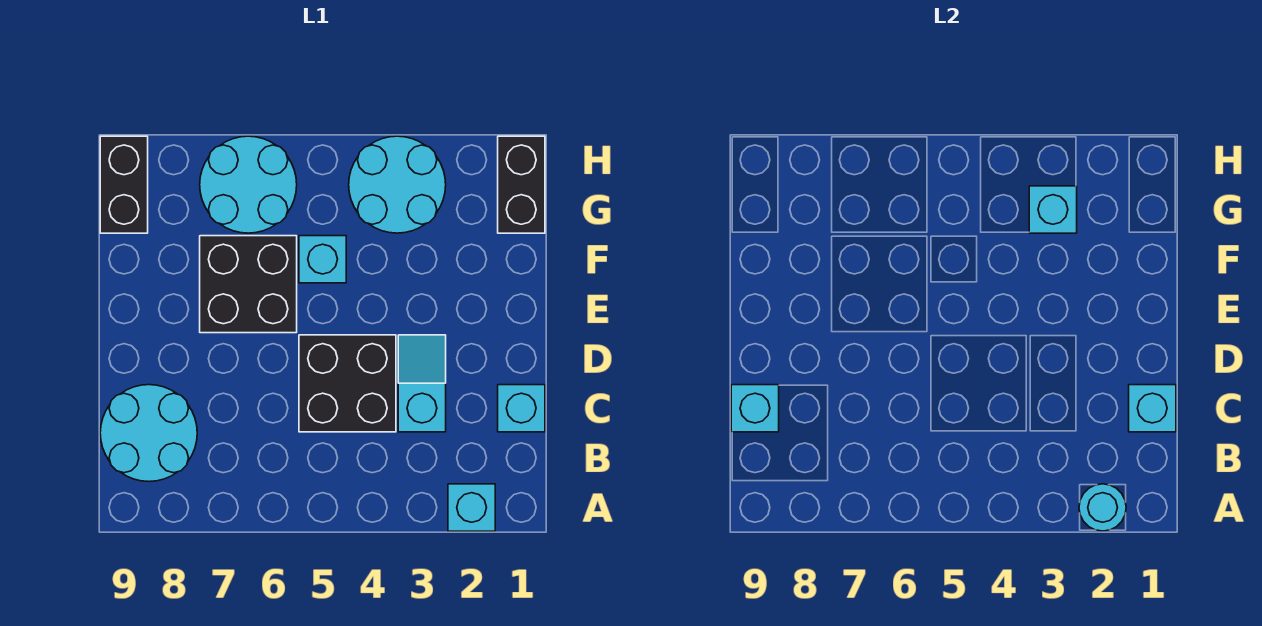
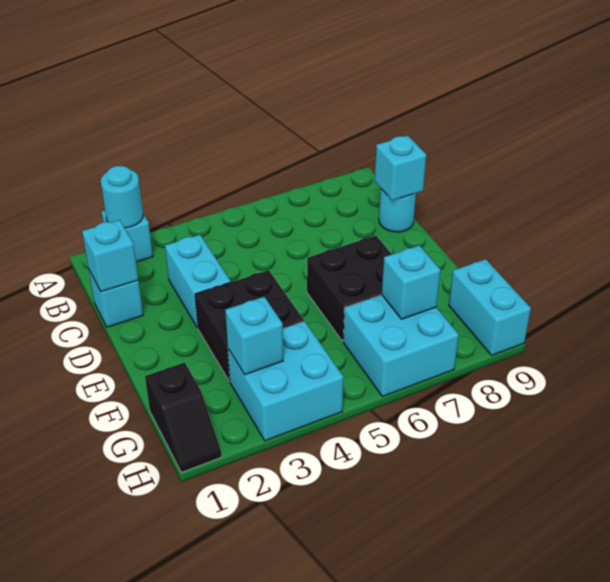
cyan 2x2 round brick [100,385,197,482] -> cyan 1x1 round brick [379,189,416,232]
cyan 1x2 slope [398,335,446,432] -> cyan 1x2 brick [165,235,231,328]
black 2x2 brick [299,335,396,432] -> black 2x2 brick moved to [195,270,304,381]
cyan 1x1 brick [299,236,346,283] -> cyan 1x1 brick moved to [382,245,441,319]
black 1x2 brick [498,136,545,233] -> black 1x2 slope [145,362,221,472]
cyan 2x2 round brick [349,136,446,233] -> cyan 2x2 brick [228,321,343,441]
cyan 2x2 round brick [200,136,297,233] -> cyan 2x2 brick [343,295,459,397]
black 1x2 brick [100,136,148,233] -> cyan 1x2 brick [449,259,531,355]

